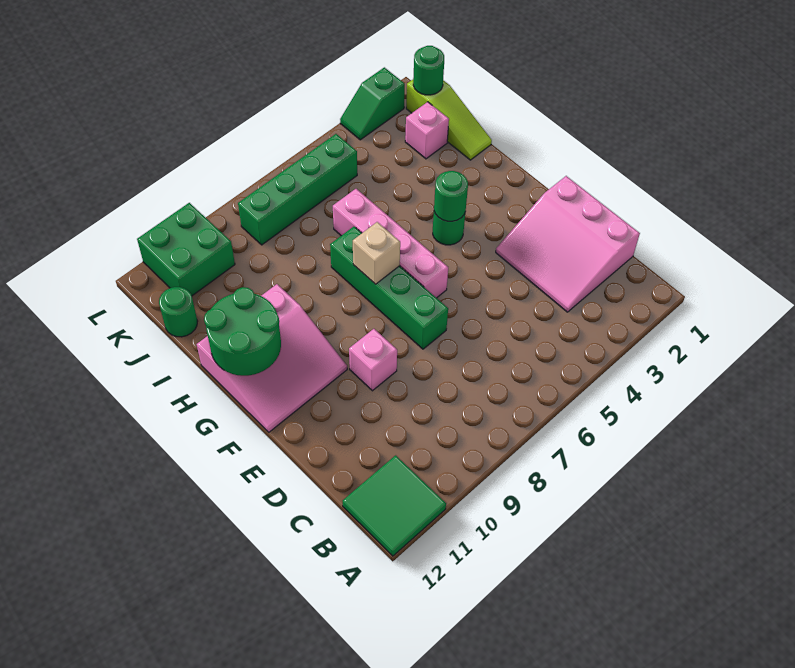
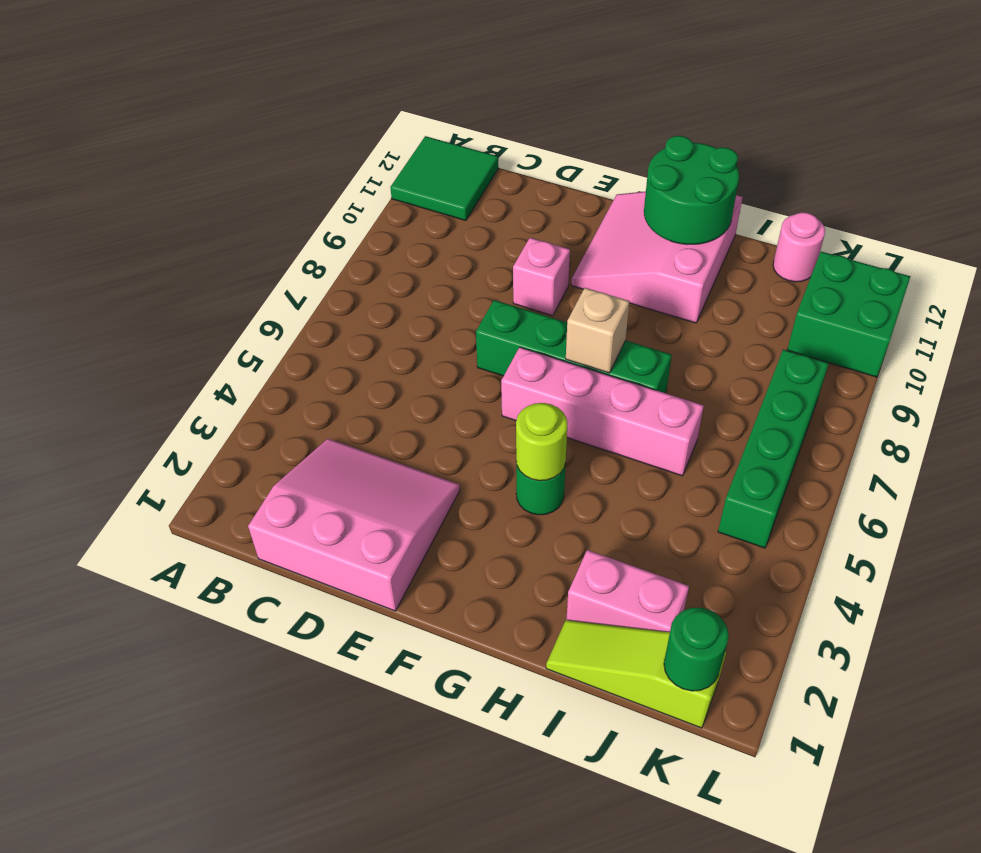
green 1x1 round brick [434,171,468,221] -> lime 1x1 round brick [516,403,567,481]
pink 1x1 brick [405,102,449,159] -> pink 1x2 brick [566,550,689,632]
green 1x1 round brick [159,287,198,337] -> pink 1x1 round brick [773,212,825,282]
green 1x2 slope [340,67,405,140] -> none

